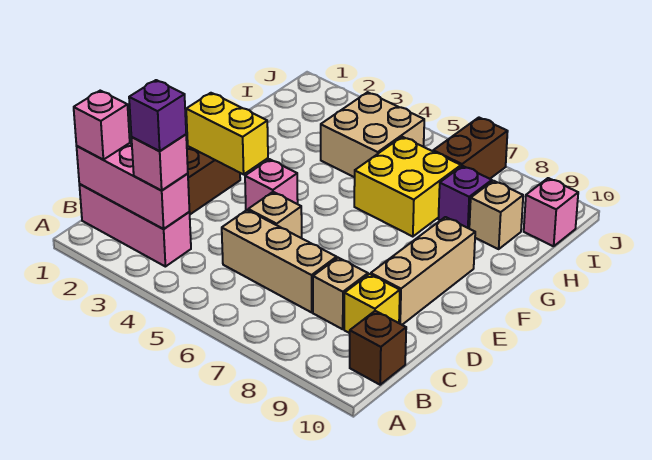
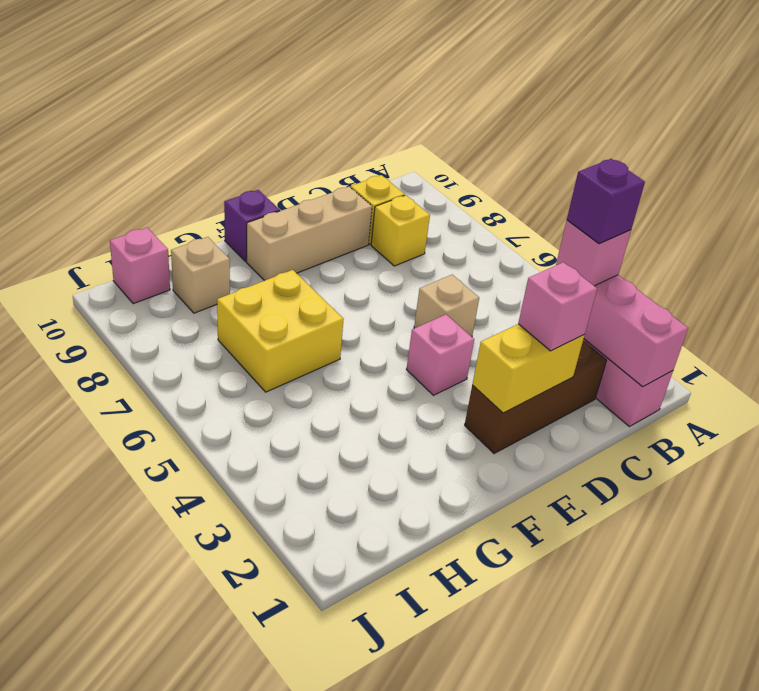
pink 1x1 brick [74,91,130,160] -> pink 1x1 brick moved to [518,262,597,351]
brown 1x1 brick [350,311,406,385] -> none
tan 1x3 brick [222,210,337,312] -> none
tan 1x1 brick [313,258,368,329] -> yellow 1x1 brick [371,195,430,266]
yellow 1x2 brick [186,93,268,174] -> yellow 1x2 brick turned to [472,324,584,413]
tan 2x2 brick [321,92,424,177] -> none
purple 1x1 brick [438,166,492,228] -> purple 1x1 brick moved to [224,190,280,262]
brown 1x2 brick [433,118,508,179] -> none

